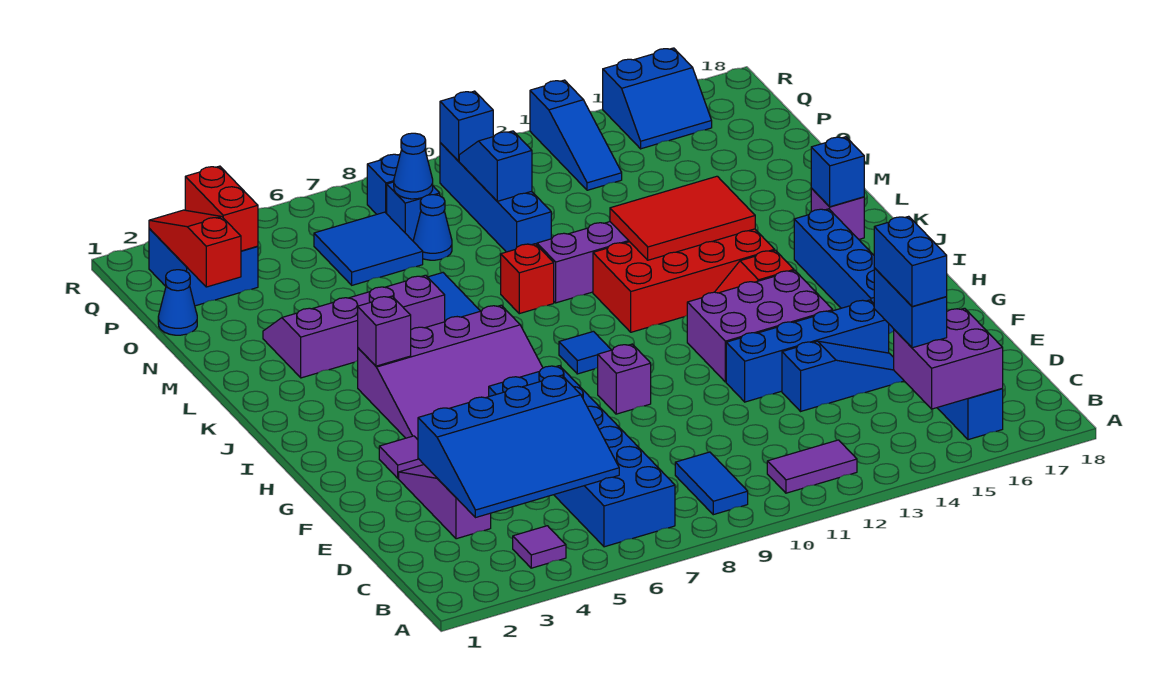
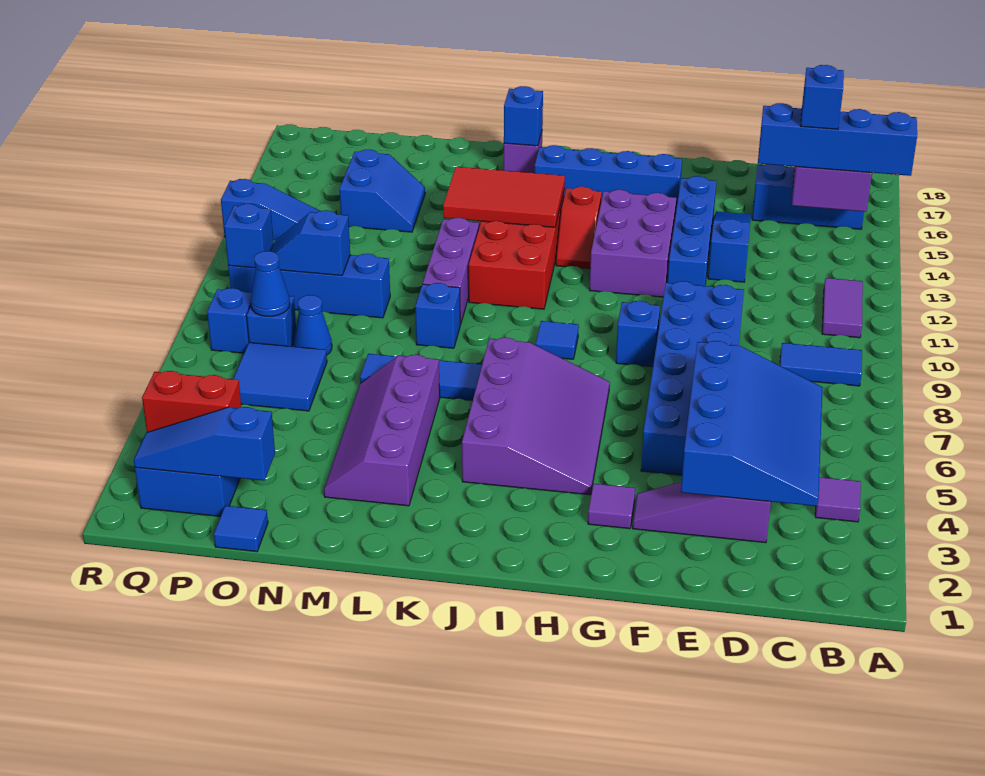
blue 2x6 brick [489,366,675,547] -> blue 2x6 brick turned to [641,281,744,475]
blue 1x2 brick [874,268,947,348] -> blue 1x4 brick [758,103,917,176]
blue 1x2 brick [874,216,947,306] -> blue 1x1 brick [801,65,844,129]
purple 1x1 brick [598,344,651,414] -> blue 1x1 brick [616,301,660,367]
purple 1x1 brick [358,296,411,366] -> none
red 2x3 tile [610,176,755,260] -> red 2x3 tile turned to [443,167,565,227]
red 1x1 brick [501,244,554,314] -> blue 1x1 brick [415,283,460,348]
blue 1x1 cone [158,270,197,335] -> blue 1x1 tile [214,506,268,552]
red 1x3 slope [149,210,241,287] -> blue 1x3 slope [134,407,275,481]
blue 2x2 slope [603,48,712,149] -> blue 2x2 slope moved to [339,149,425,232]

